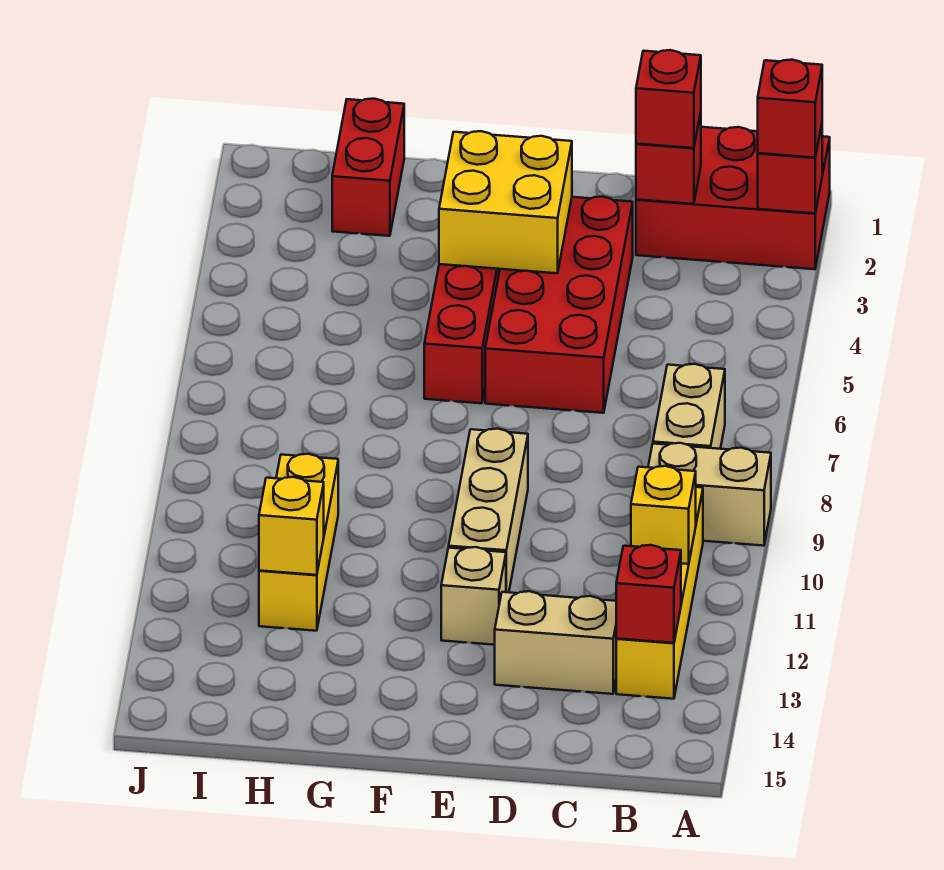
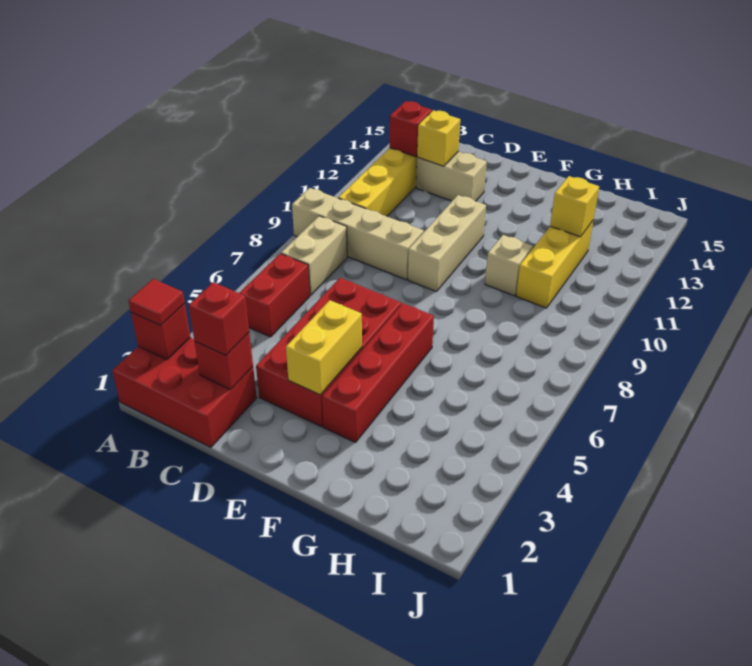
red 1x1 brick [758,60,822,158] -> red 1x1 tile [129,279,185,326]
tan 1x2 brick [648,443,771,546] -> tan 1x4 brick [292,188,424,280]
yellow 1x1 brick [631,466,696,564] -> yellow 1x1 brick moved to [417,110,460,166]
yellow 2x2 brick [439,131,572,273] -> yellow 1x2 brick [286,300,362,395]
tan 1x1 brick [441,547,506,645] -> tan 1x1 brick moved to [485,235,533,296]
red 1x2 brick [332,99,404,236] -> red 1x2 brick moved to [240,254,310,337]

